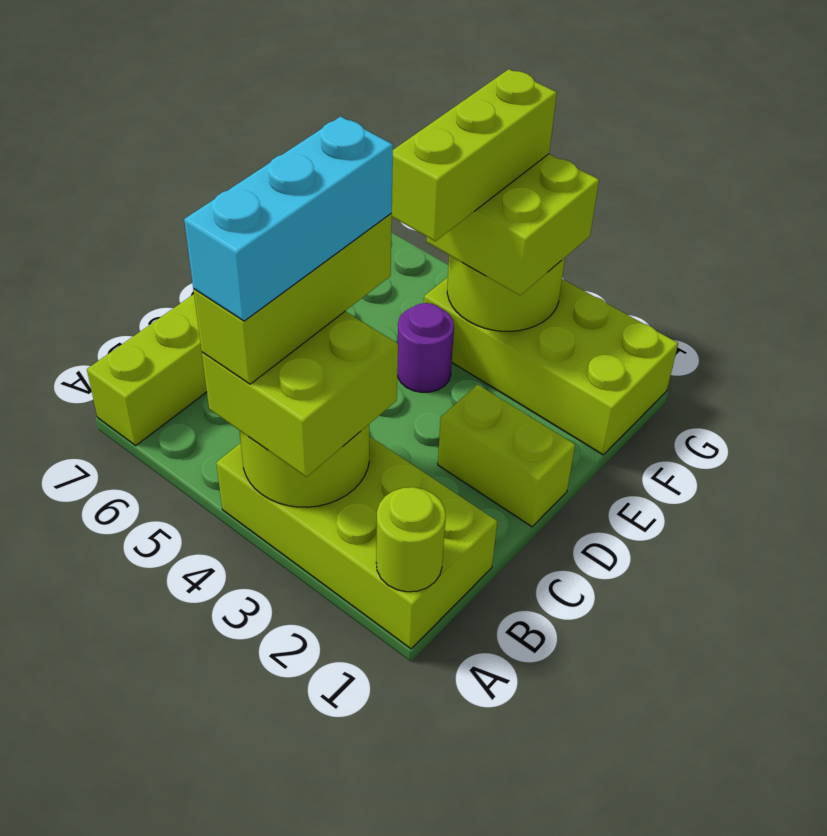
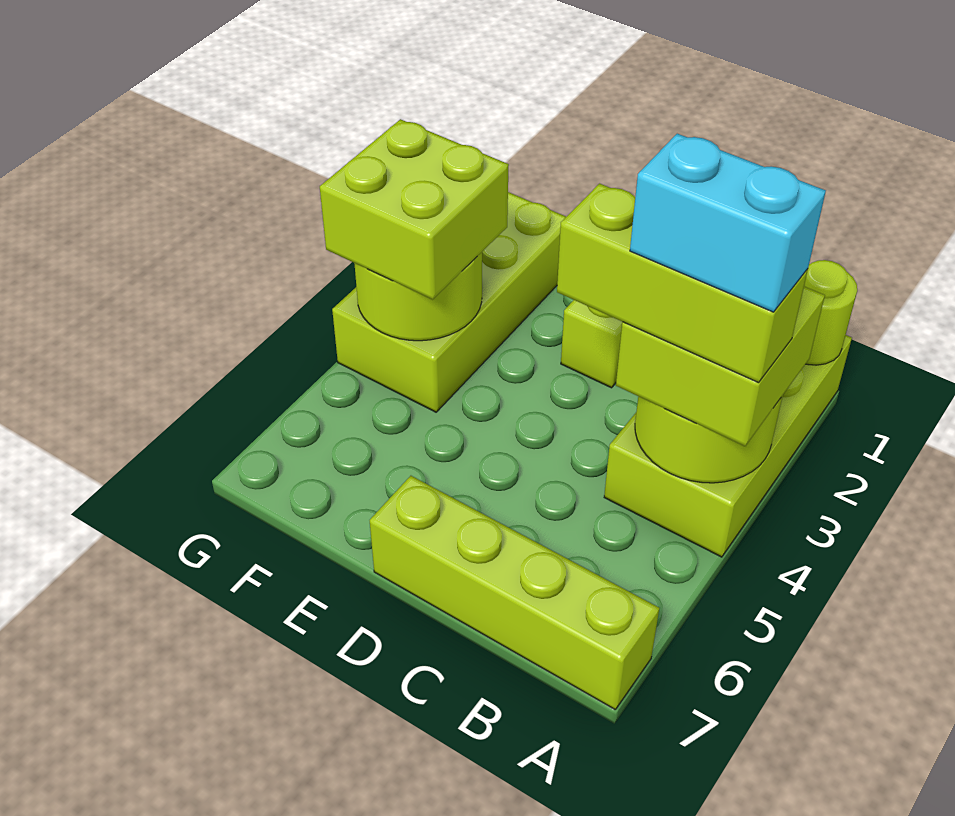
cyan 1x3 brick [184,116,393,321] -> cyan 1x2 brick [630,134,826,312]
purple 1x1 round brick [397,303,454,392] -> none
lime 1x3 brick [391,69,557,241] -> none

